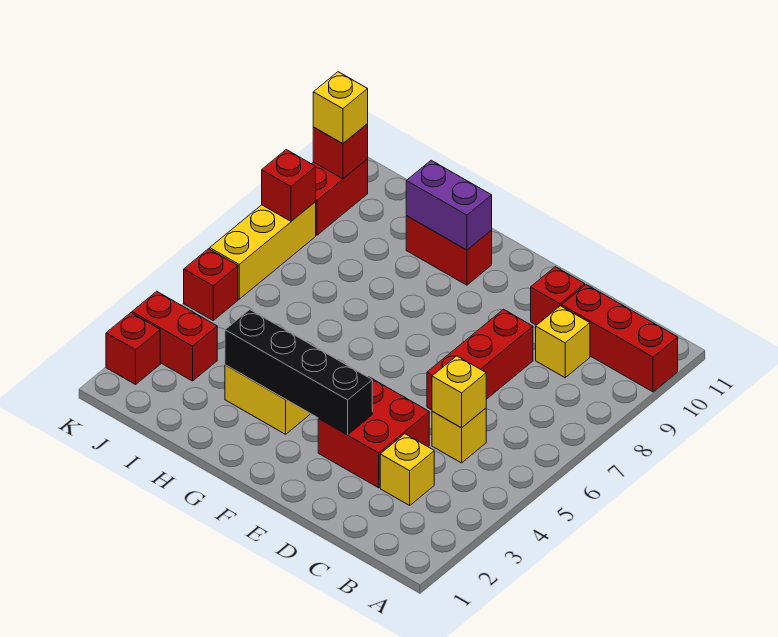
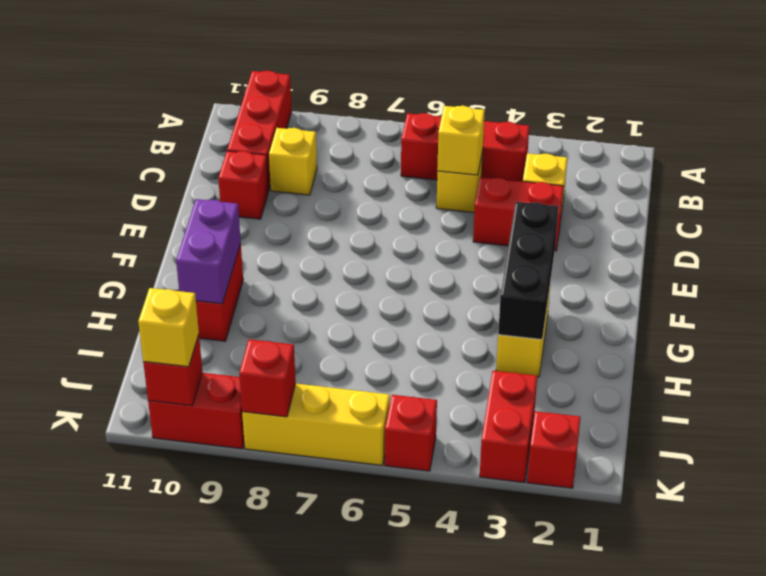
red 2x2 brick [318,377,429,488] -> red 1x2 brick [473,177,564,251]
red 1x3 brick [427,309,533,410] -> red 1x3 brick moved to [401,113,529,182]
black 1x4 brick [225,310,372,435] -> black 1x3 brick [498,202,559,339]

